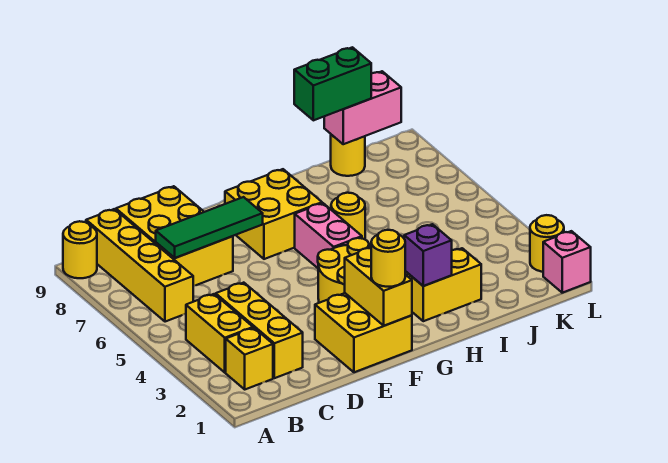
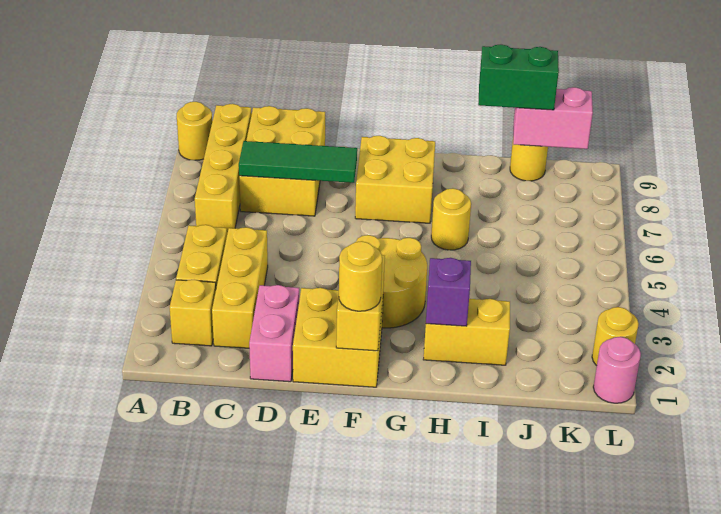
pink 1x2 brick [295,203,362,268] -> pink 1x2 brick moved to [249,285,299,382]
pink 1x1 brick [543,231,591,293] -> pink 1x1 round brick [593,337,641,403]

